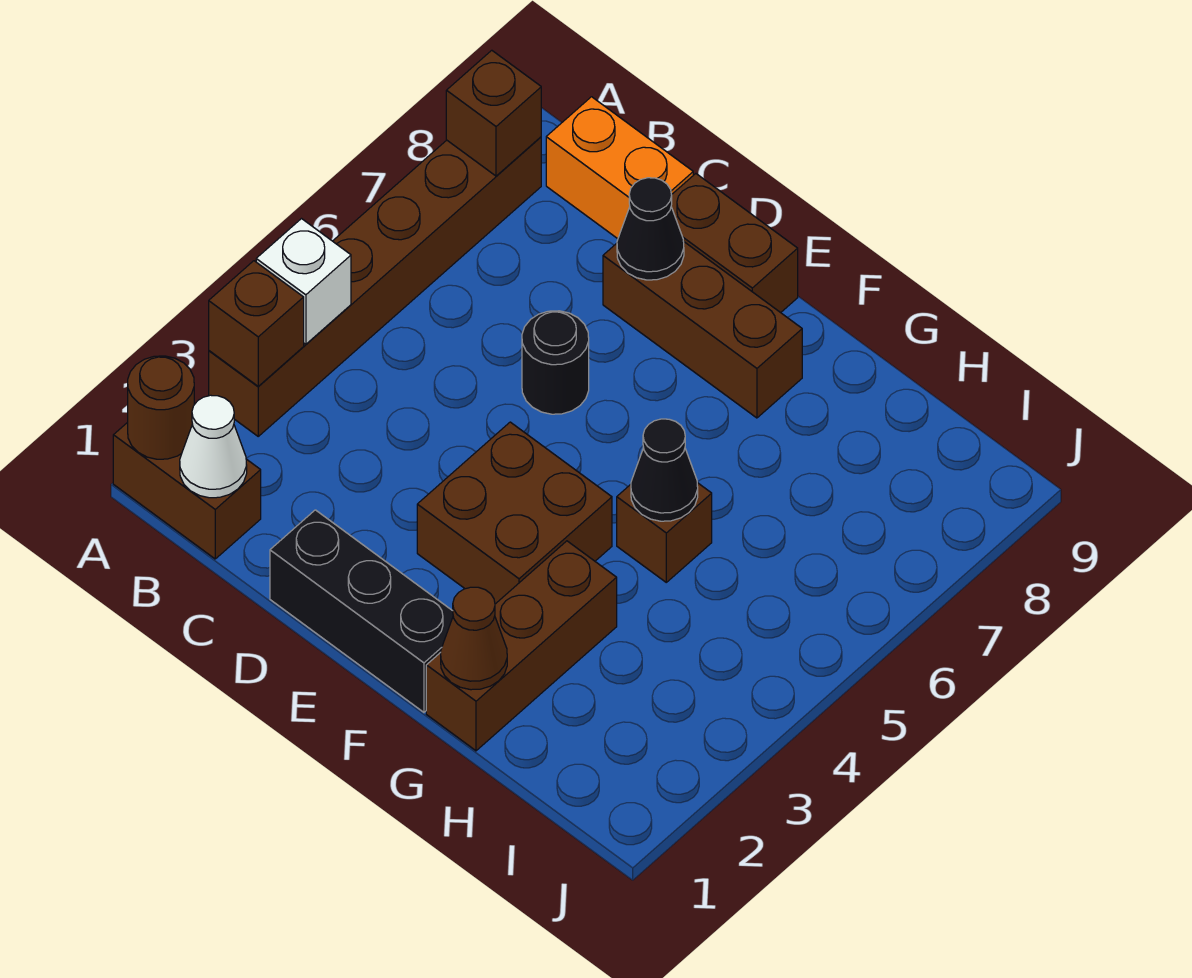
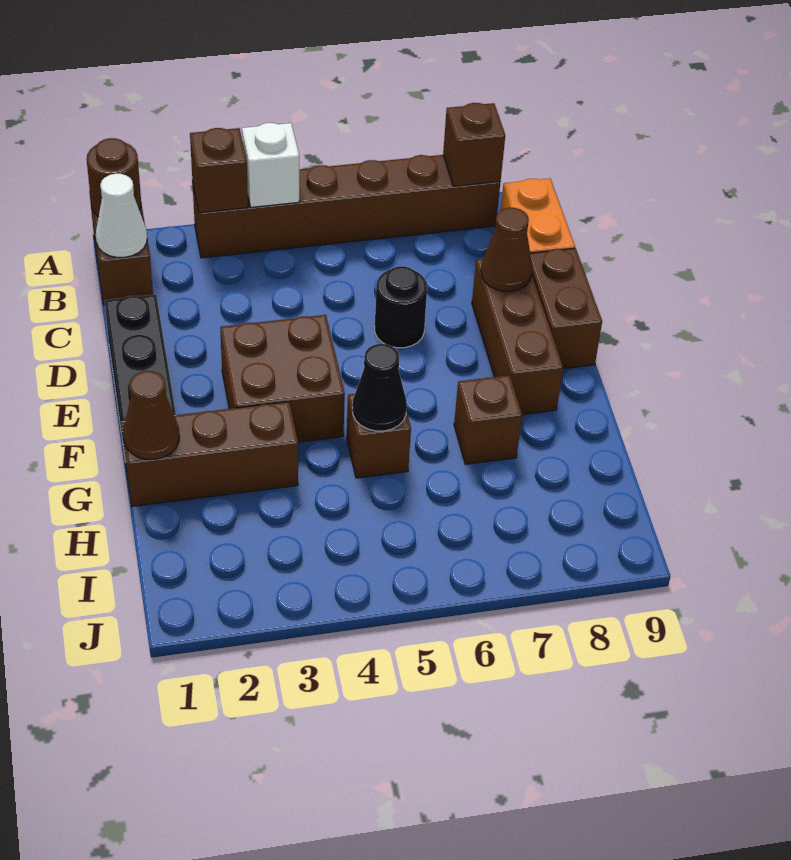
black 1x1 cone [617,178,684,280] -> brown 1x1 cone [481,208,532,291]
none -> brown 1x1 brick [454,375,522,464]

